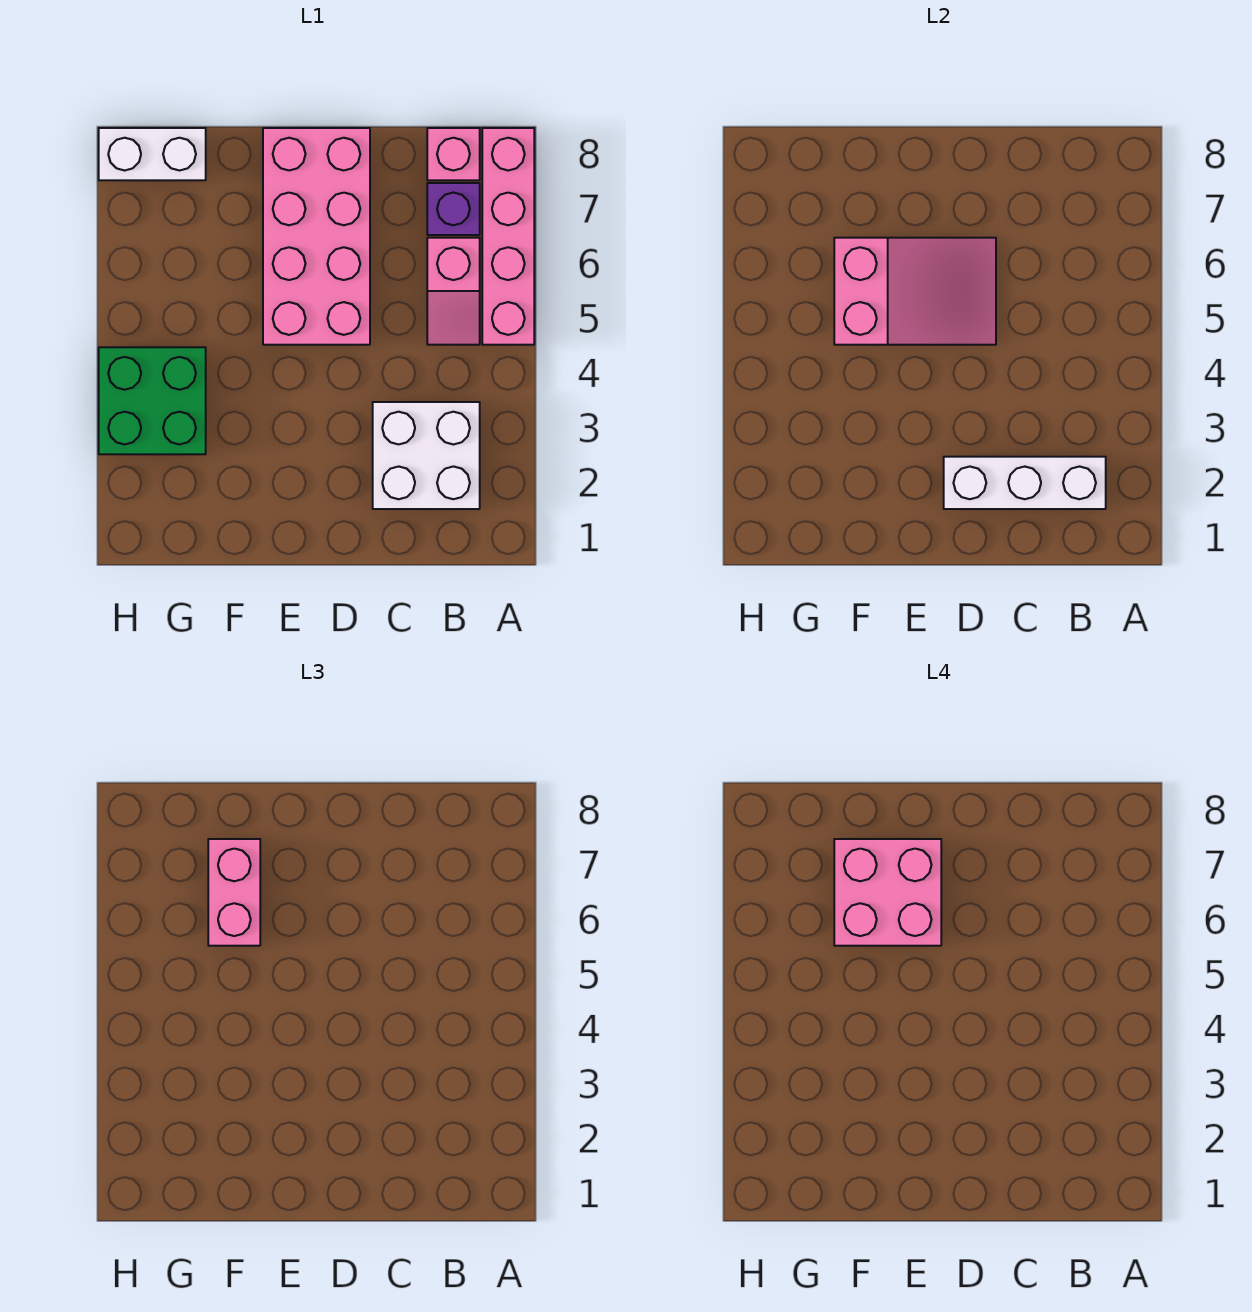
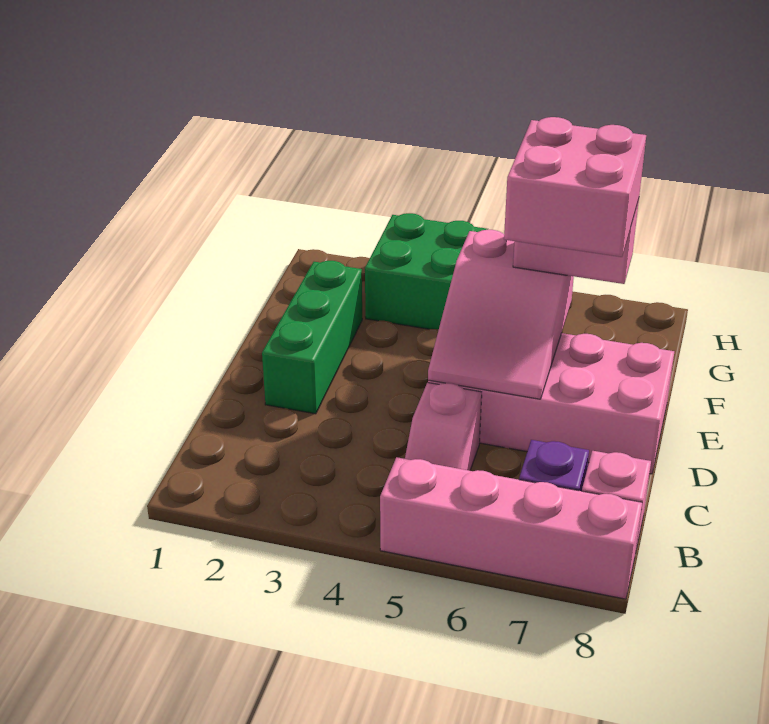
white 2x2 brick [373,402,480,509] -> none
white 1x3 brick [944,457,1106,509] -> none
pink 1x2 slope [427,238,480,345] -> pink 1x2 slope turned to [405,383,482,471]
none -> green 1x3 brick [262,261,362,414]
white 1x2 brick [99,128,206,180] -> none

